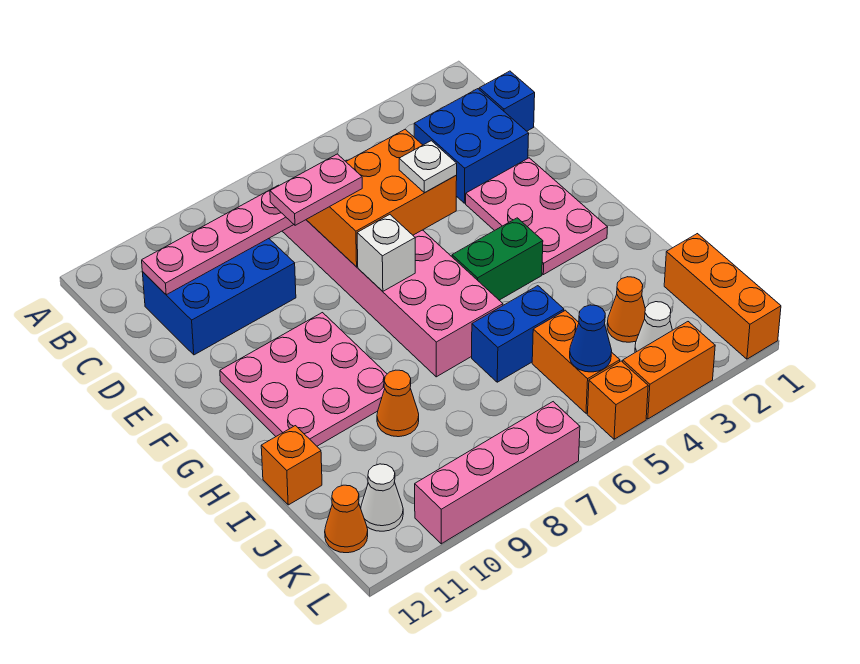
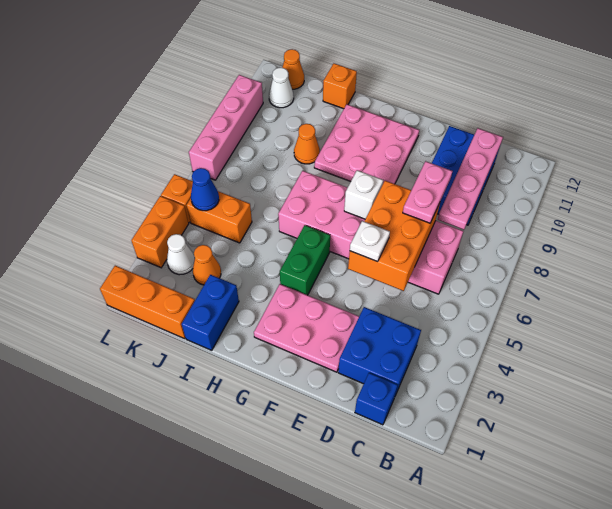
blue 1x2 brick [472,286,564,382] -> blue 1x2 brick moved to [182,275,239,350]

